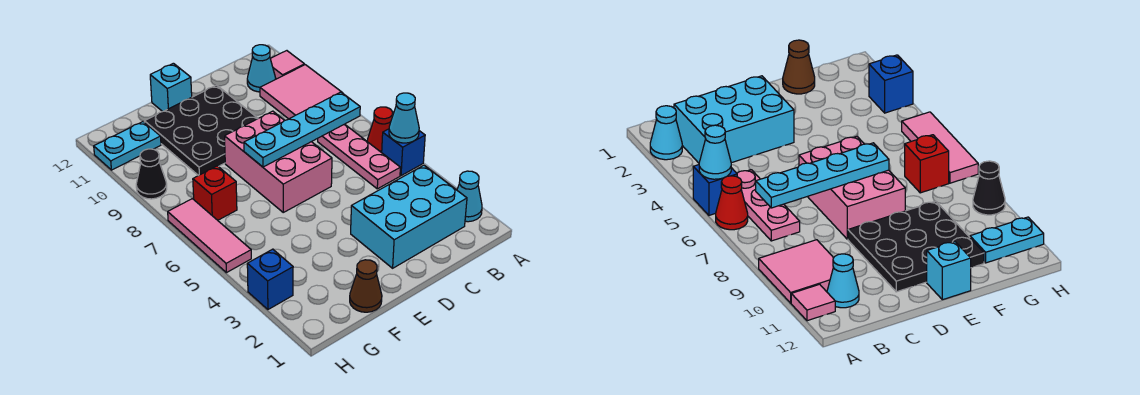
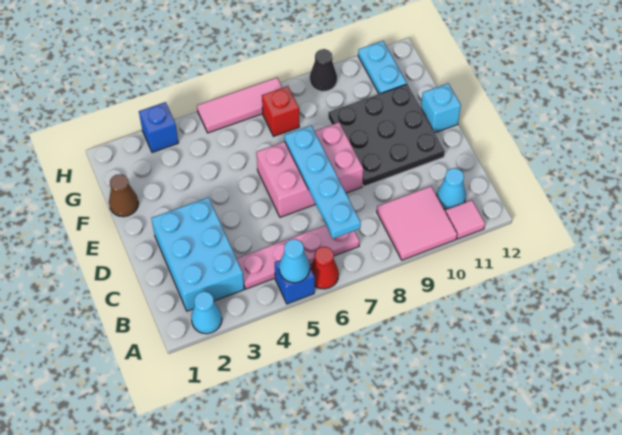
pink 1x3 plate [318,124,400,189] -> pink 1x4 plate [237,225,360,289]

